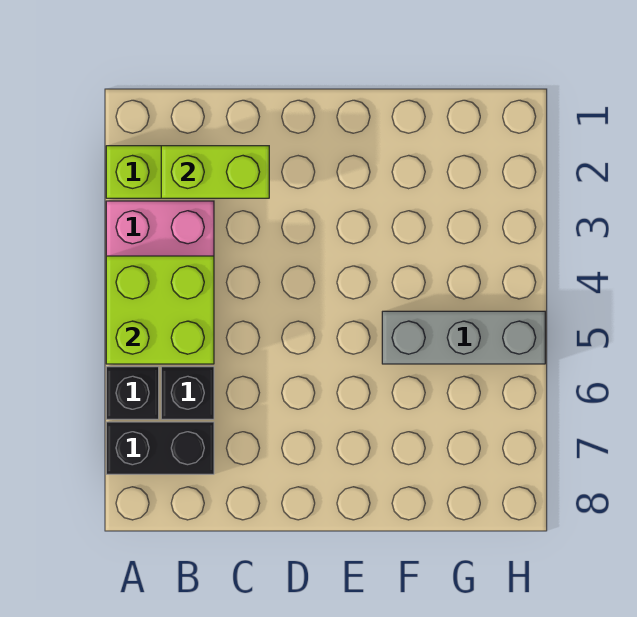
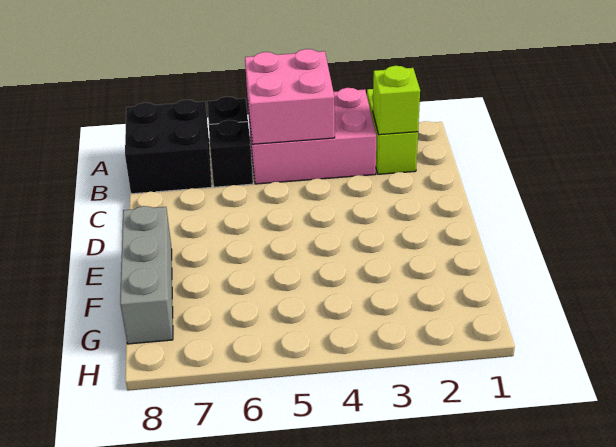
lime 2x2 brick [106,256,214,364] -> pink 2x2 brick [245,49,335,144]
black 1x2 brick [106,422,214,474] -> black 2x2 brick [125,100,212,194]
lime 1x2 brick [161,146,269,198] -> lime 1x1 brick [373,66,420,135]
grey 1x3 brick [382,311,545,364] -> grey 1x3 brick moved to [120,206,173,344]

